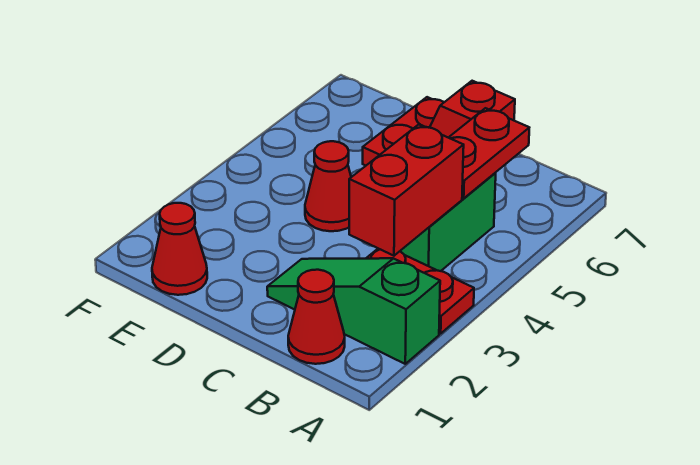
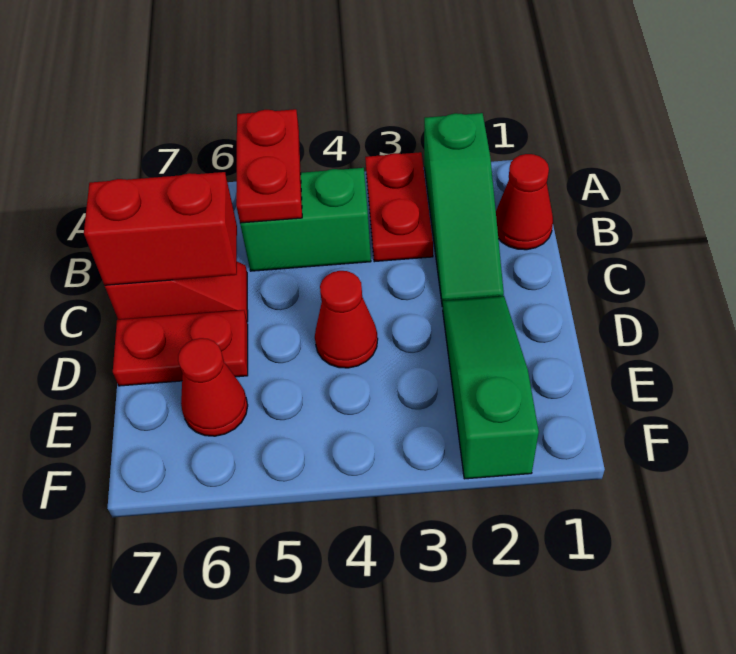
red 1x2 brick [349,125,464,256] -> red 1x2 brick moved to [84,172,237,285]
red 1x2 plate [449,108,529,198] -> red 1x2 plate turned to [236,109,302,223]
none -> green 1x3 slope [442,296,539,479]
red 1x1 cone [152,203,207,295] -> red 1x1 cone moved to [178,338,248,436]

